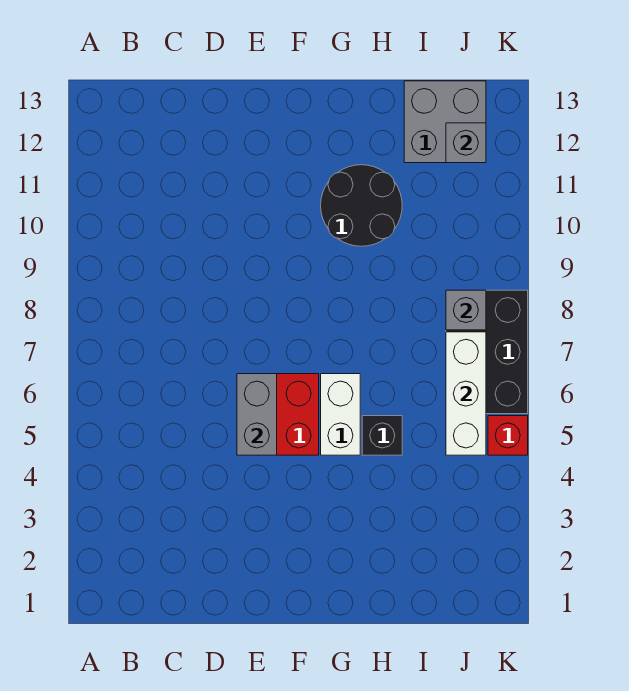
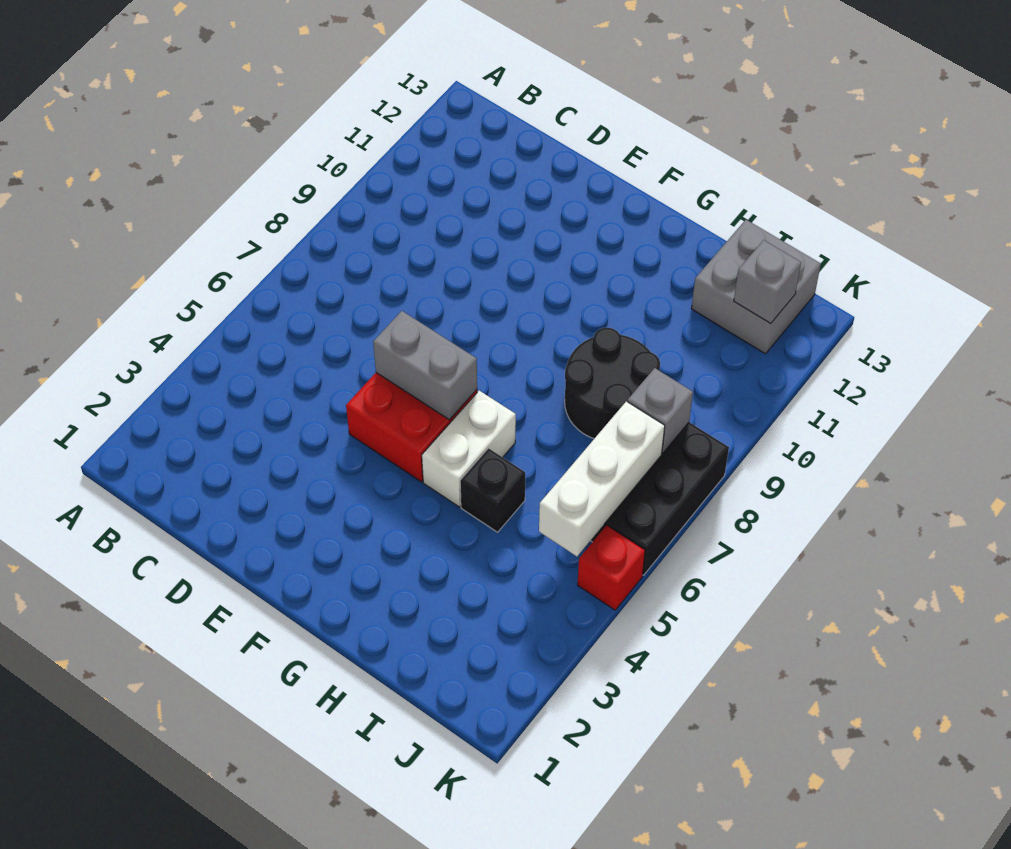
grey 1x2 brick [237,374,277,455] -> grey 1x2 brick turned to [373,311,477,420]
black 2x2 round brick [321,165,402,246] -> black 2x2 round brick moved to [565,328,660,439]

